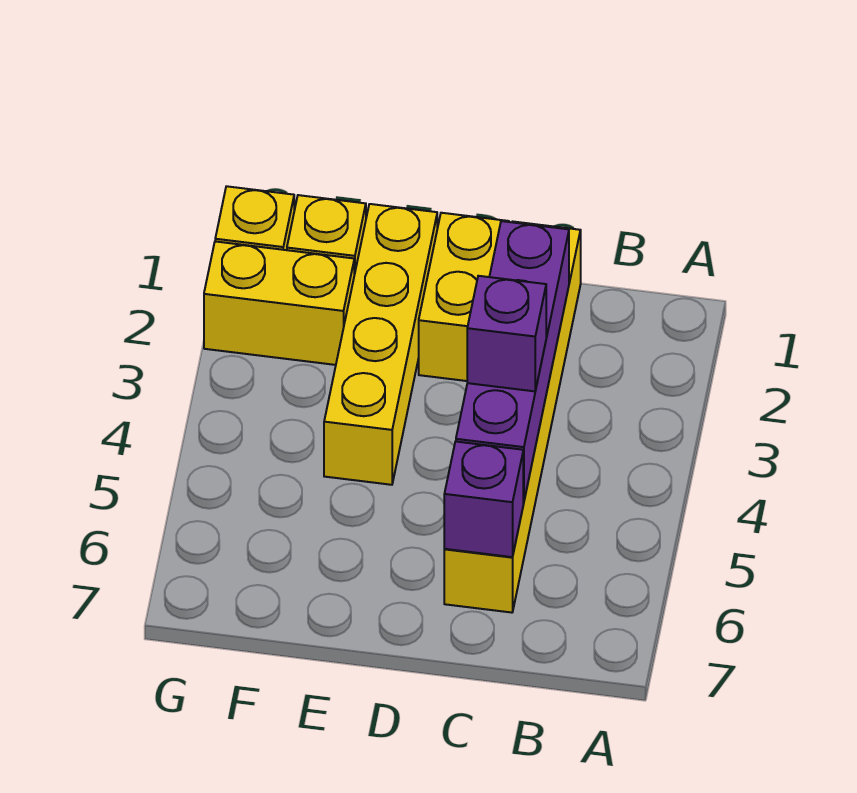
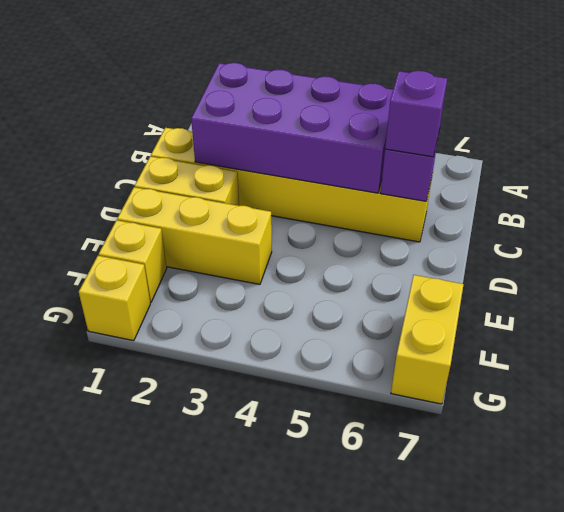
purple 1x4 brick [456,221,569,502] -> purple 2x4 brick [191,63,393,193]
purple 1x1 brick [467,276,546,391] -> purple 1x1 brick moved to [385,71,447,157]
yellow 1x4 brick [324,204,437,485] -> yellow 1x3 brick [117,187,272,284]
yellow 1x2 brick [204,241,354,365] -> yellow 1x2 brick moved to [391,275,464,404]

